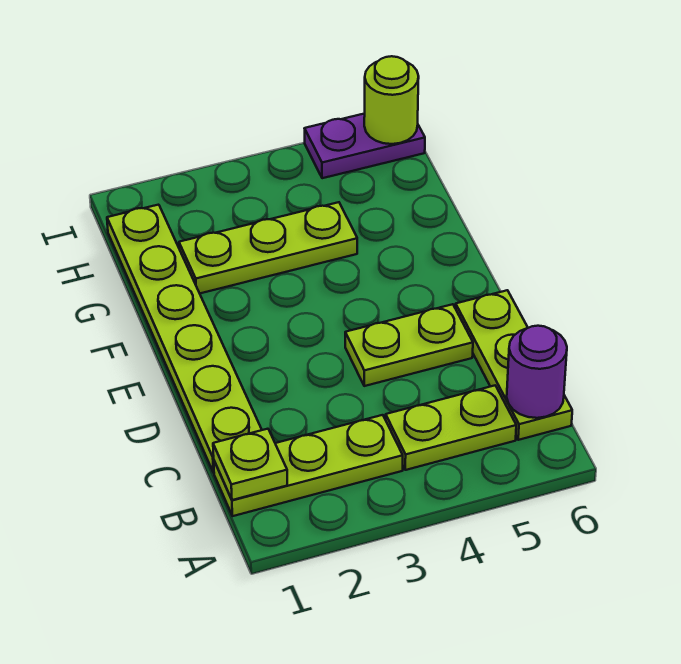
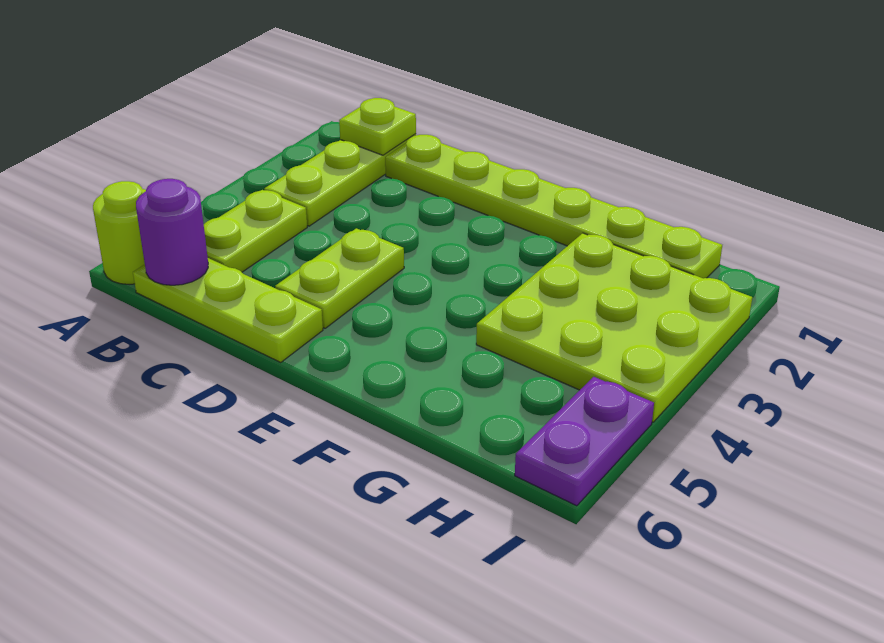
lime 1x3 plate [179,202,357,293] -> lime 3x3 plate [476,233,752,422]
lime 1x1 round brick [364,56,419,144] -> lime 1x1 round brick moved to [93,181,146,285]

